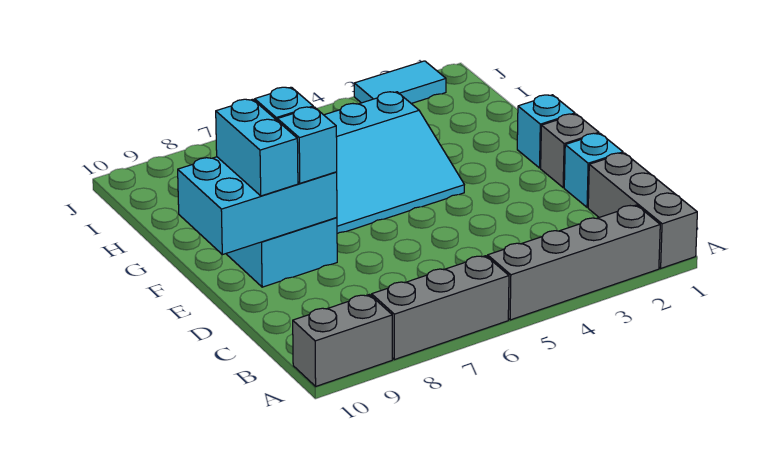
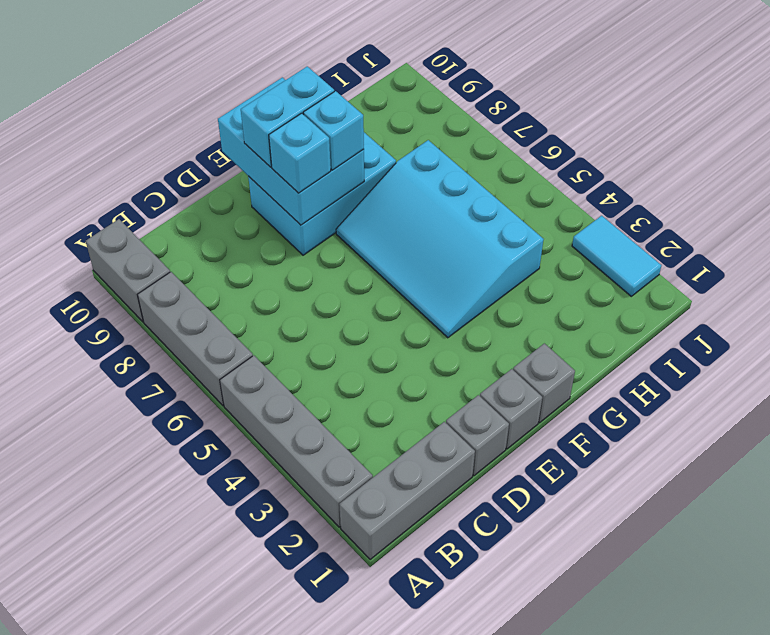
cyan 1x1 brick [564,133,623,207] -> grey 1x1 brick [446,395,509,476]
cyan 1x1 brick [517,95,575,168] -> grey 1x1 brick [513,343,575,423]

